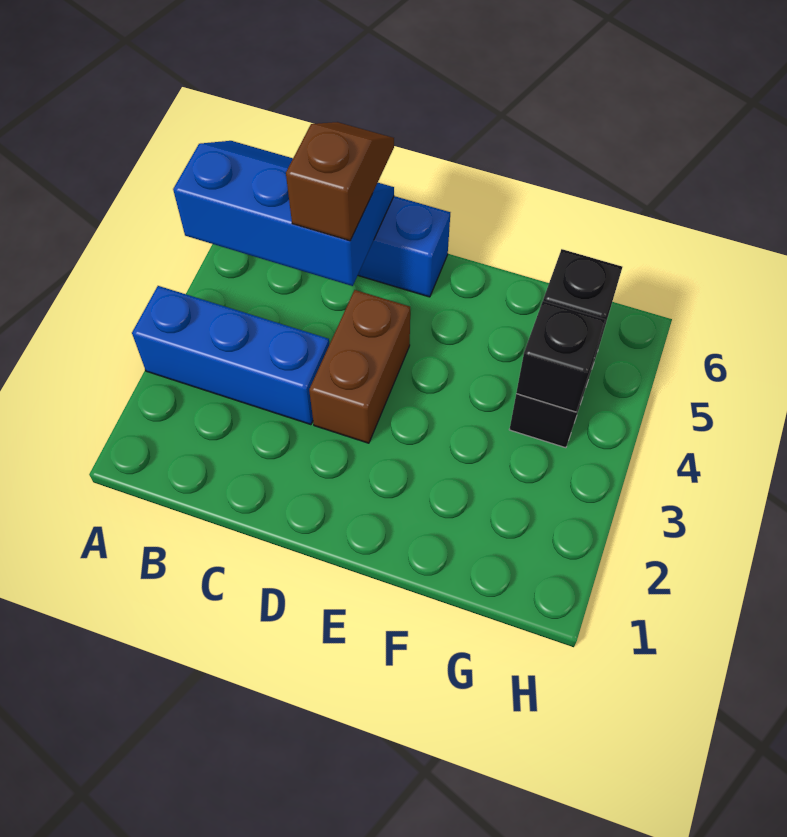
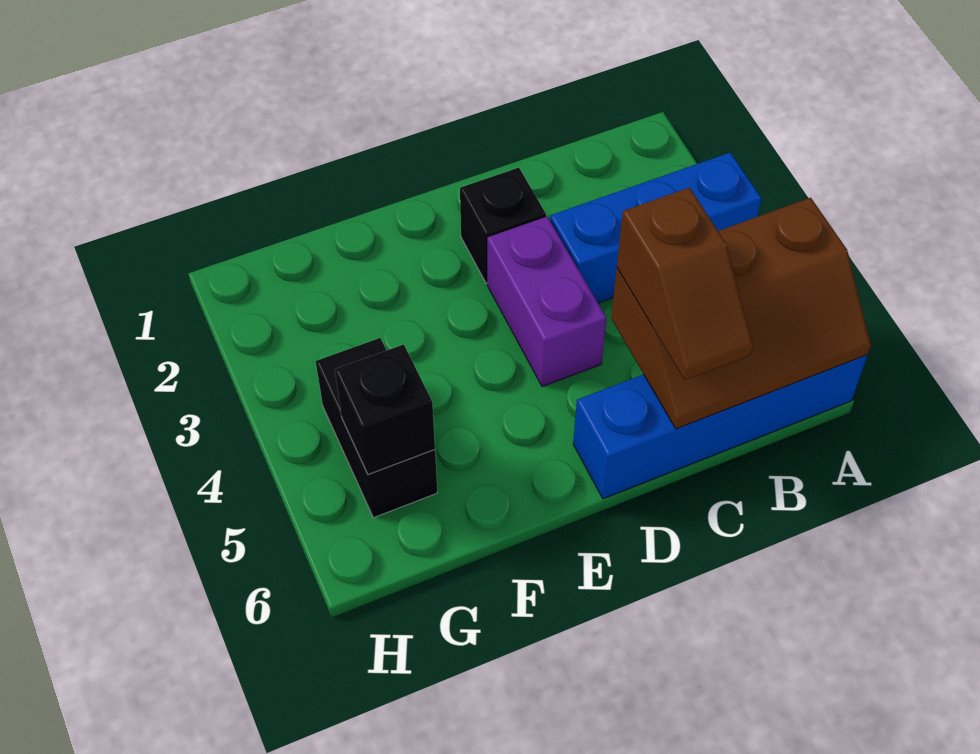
blue 2x3 slope [173,141,394,286] -> brown 2x3 slope [611,198,871,429]
brown 1x2 brick [309,290,410,443] -> purple 1x2 brick [487,217,606,387]
black 1x1 brick [516,301,605,412] -> black 1x1 brick moved to [460,168,546,283]

